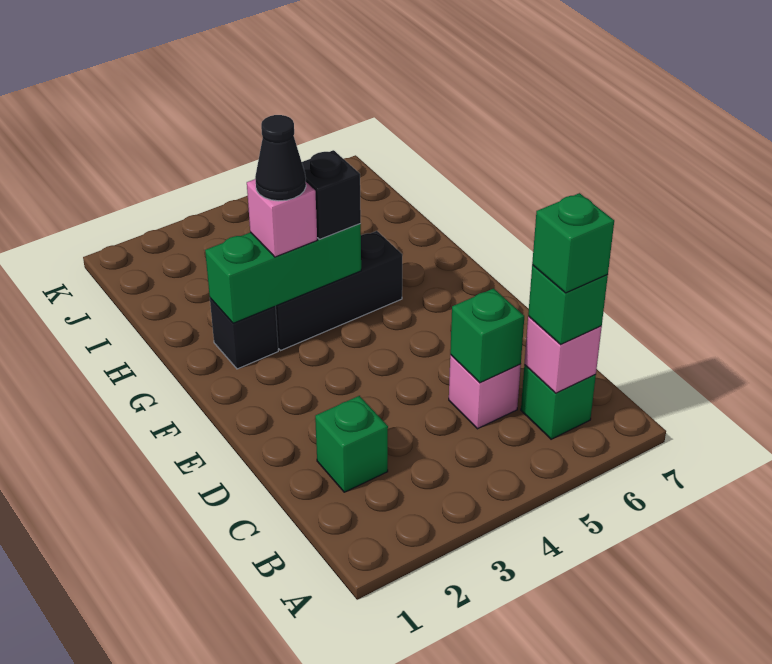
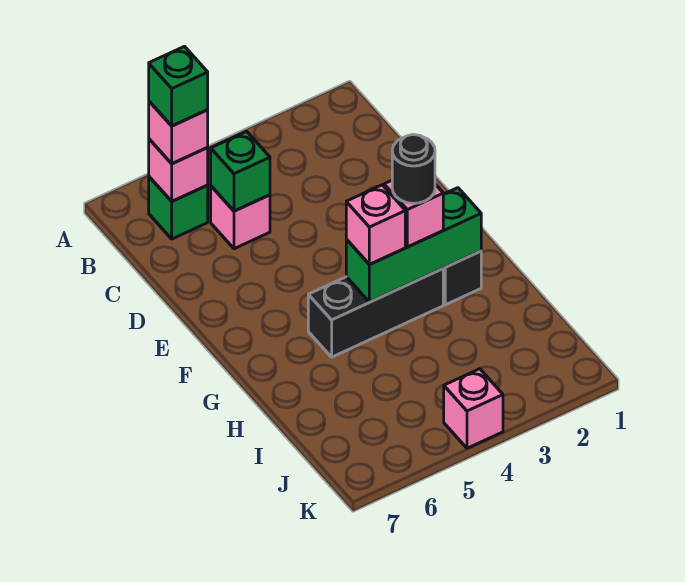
green 1x1 brick [528,265,608,344] -> pink 1x1 brick [149,101,208,164]
green 1x1 brick [315,396,388,492] -> none
black 1x1 cone [255,115,306,201] -> black 1x1 round brick [392,135,435,203]
black 1x1 brick [302,150,361,239] -> pink 1x1 brick [346,185,405,265]
none -> pink 1x1 brick [444,369,503,448]

